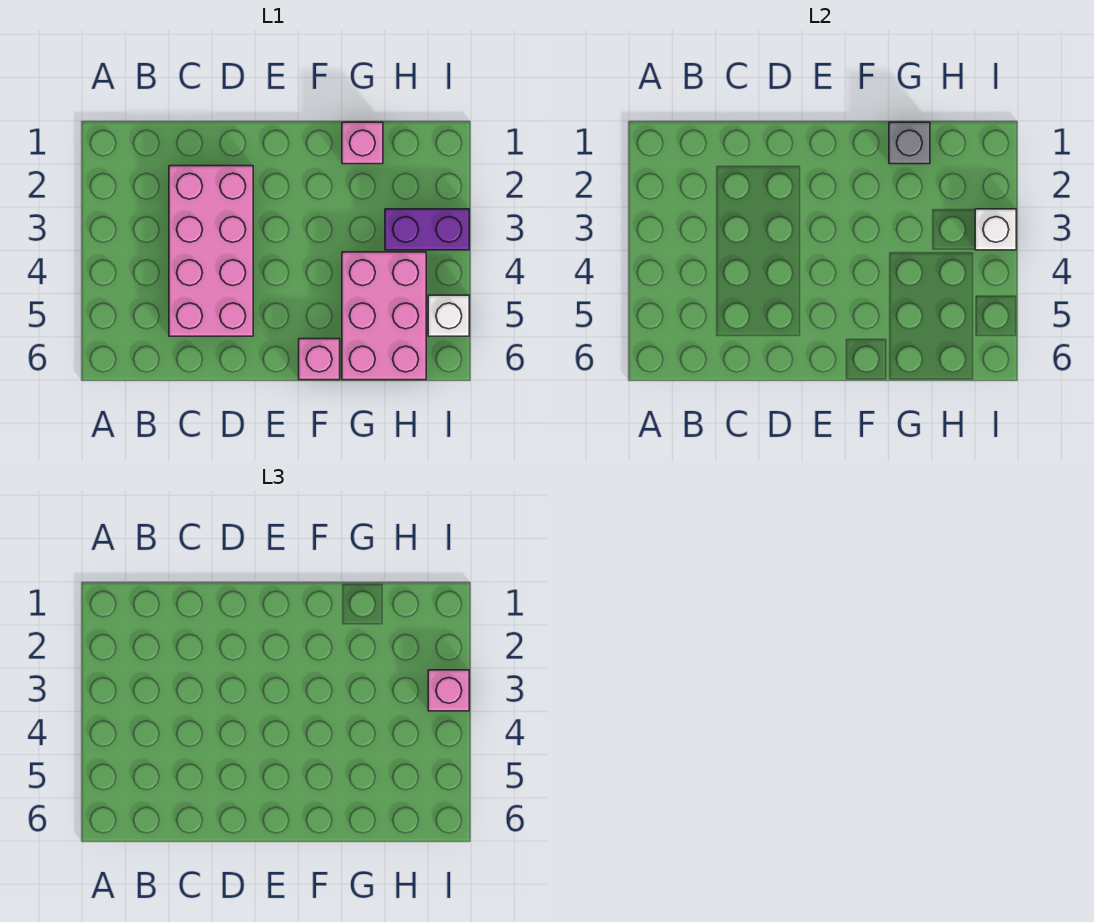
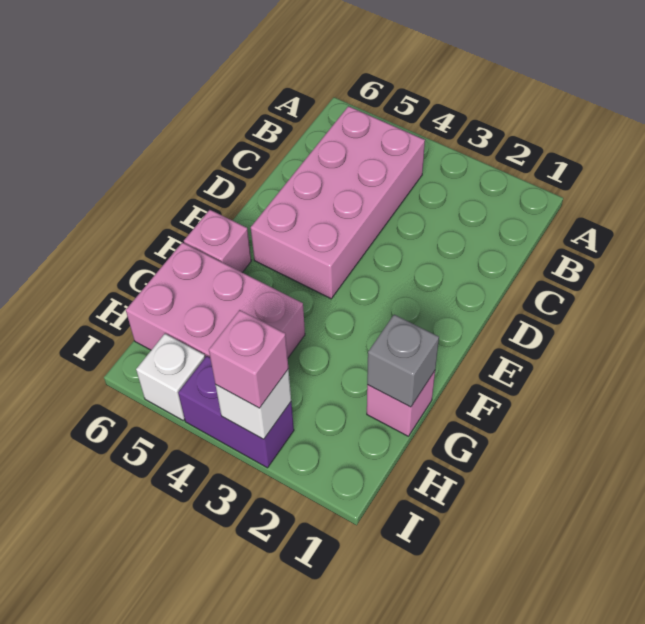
pink 2x4 brick [169,166,253,336] -> pink 2x4 brick turned to [251,106,425,299]
purple 1x2 brick [385,209,469,250] -> purple 1x2 brick turned to [178,356,294,468]

